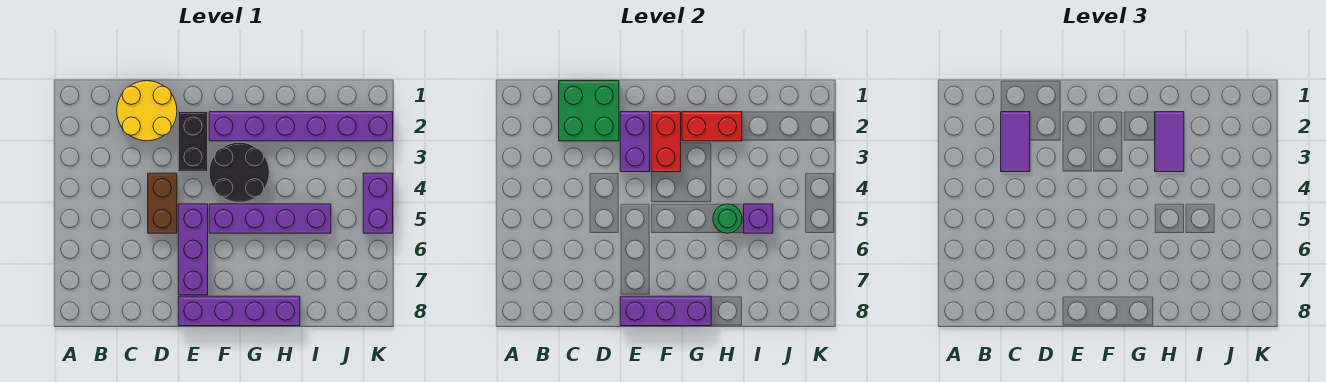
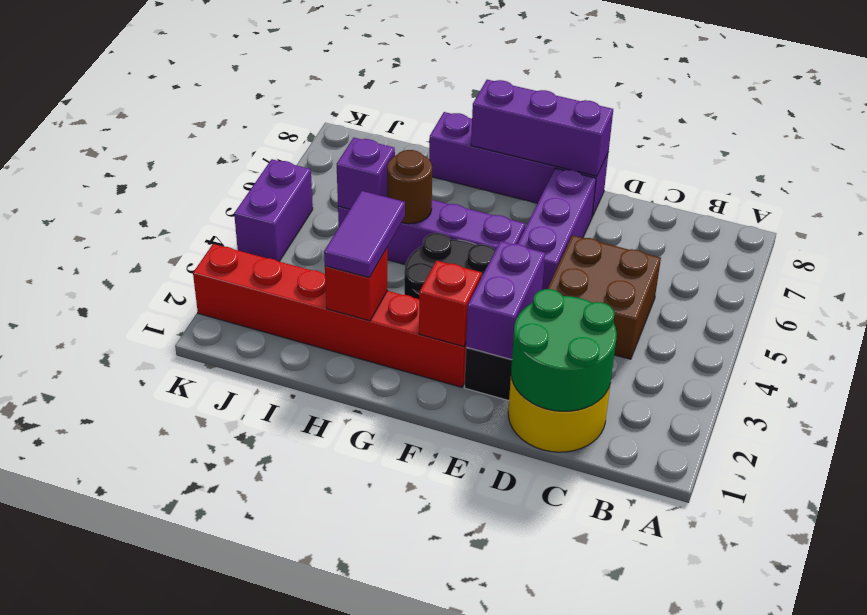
green 2x2 brick [559,81,619,141] -> green 2x2 round brick [511,289,617,411]
purple 1x2 tile [1001,112,1030,172] -> none
brown 1x2 brick [148,173,177,233] -> brown 2x2 brick [547,235,661,359]
purple 1x6 brick [209,112,393,141] -> red 1x6 brick [193,244,466,387]
red 1x2 brick [651,112,681,172] -> red 1x1 brick [419,261,482,346]
red 1x2 brick [682,112,742,141] -> red 1x1 brick [325,248,387,321]
green 1x1 round brick [713,204,742,233] -> brown 1x1 round brick [387,150,432,224]

